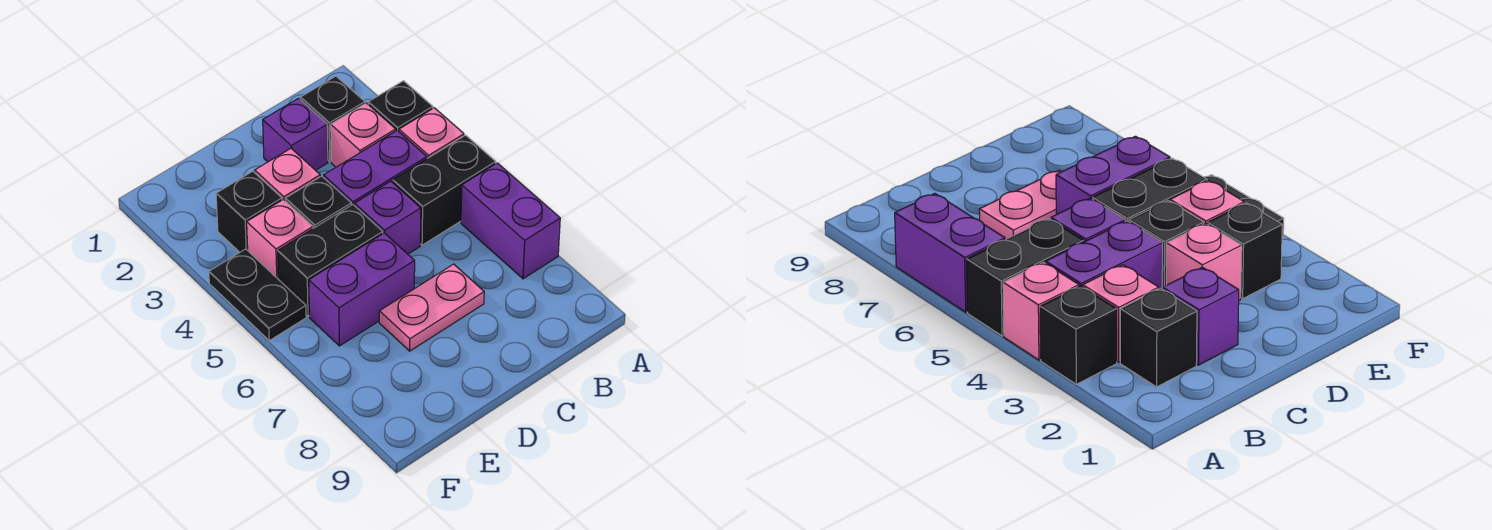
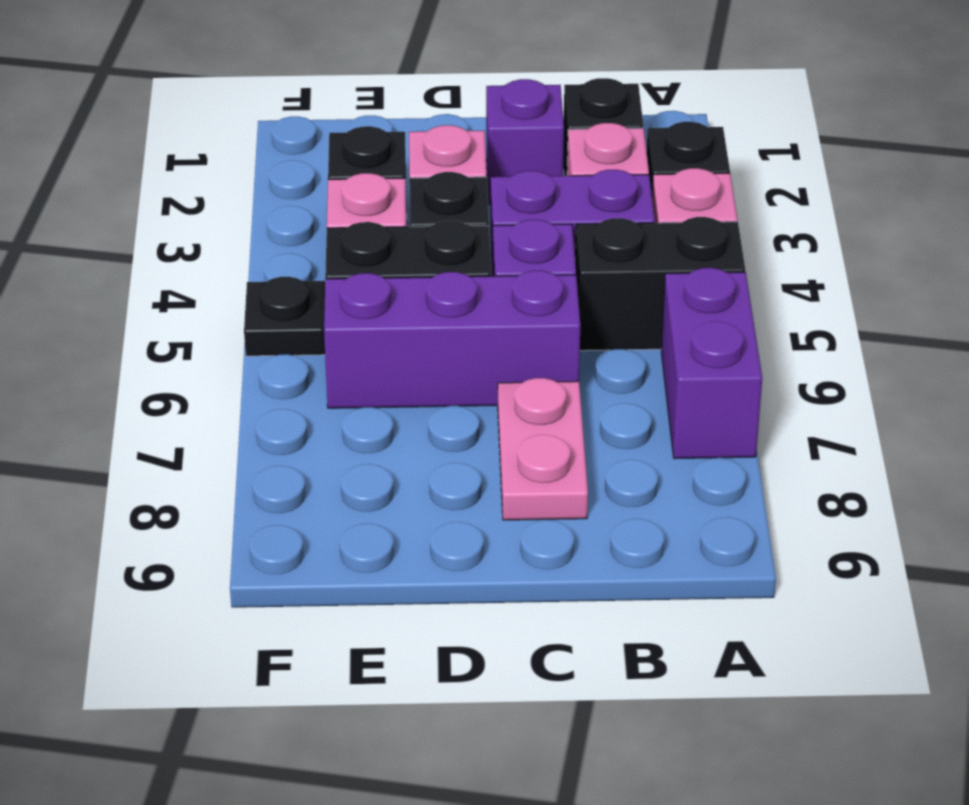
pink 1x2 plate [379,264,484,351] -> pink 1x2 plate turned to [498,378,588,520]
purple 1x2 brick [309,233,415,346] -> purple 1x3 brick [324,270,580,408]
black 1x2 plate [209,249,306,341] -> black 1x1 plate [244,277,325,356]

